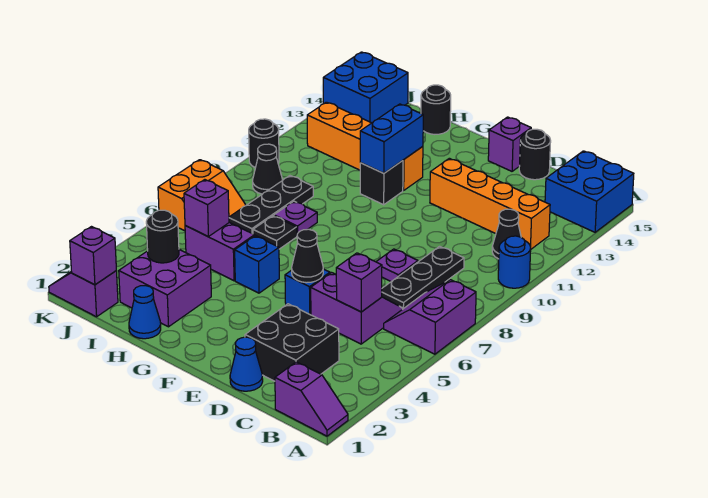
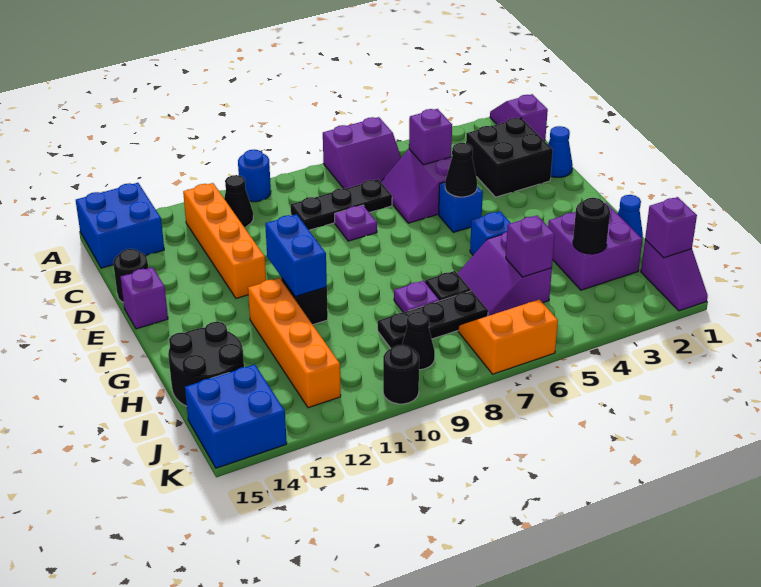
blue 1x2 brick [360,104,423,173] -> blue 1x2 brick turned to [265,214,327,297]
black 1x1 round brick [421,85,451,134] -> black 2x2 round brick [168,322,244,406]

